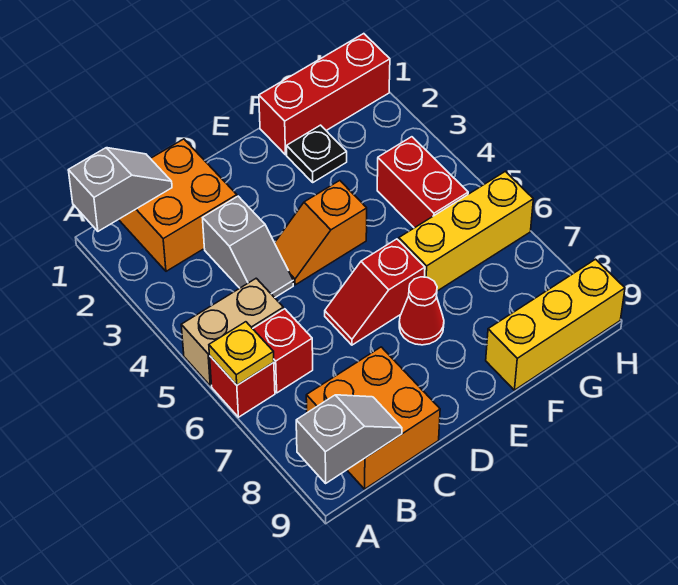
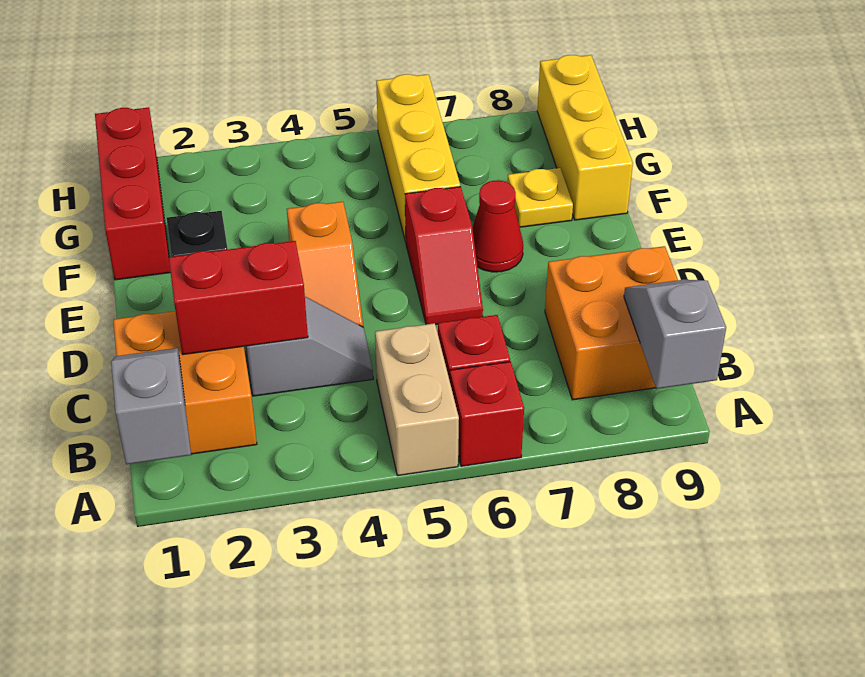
yellow 1x1 plate [209,322,274,385] -> yellow 1x1 plate moved to [508,168,573,227]
red 1x2 brick [377,137,468,228] -> red 1x2 brick moved to [169,241,308,355]

